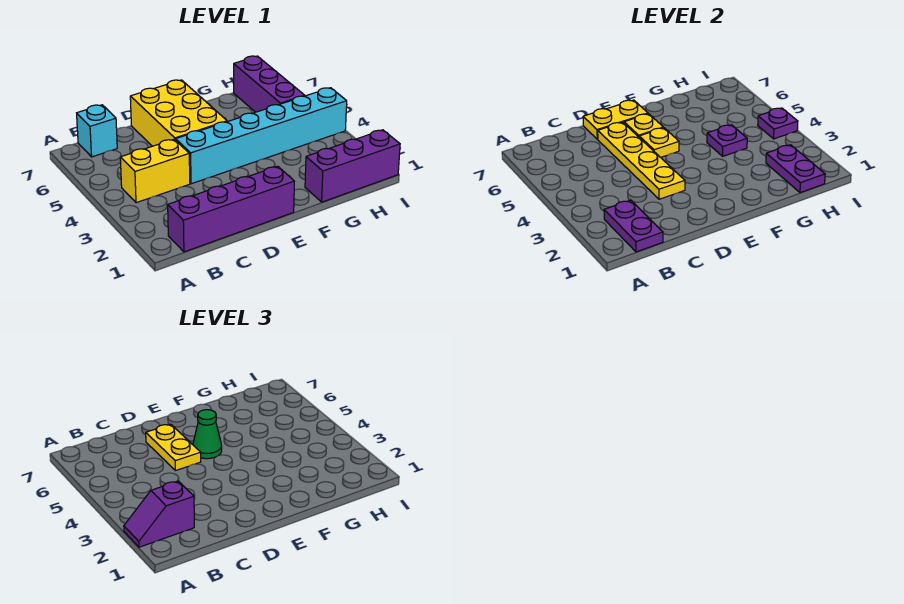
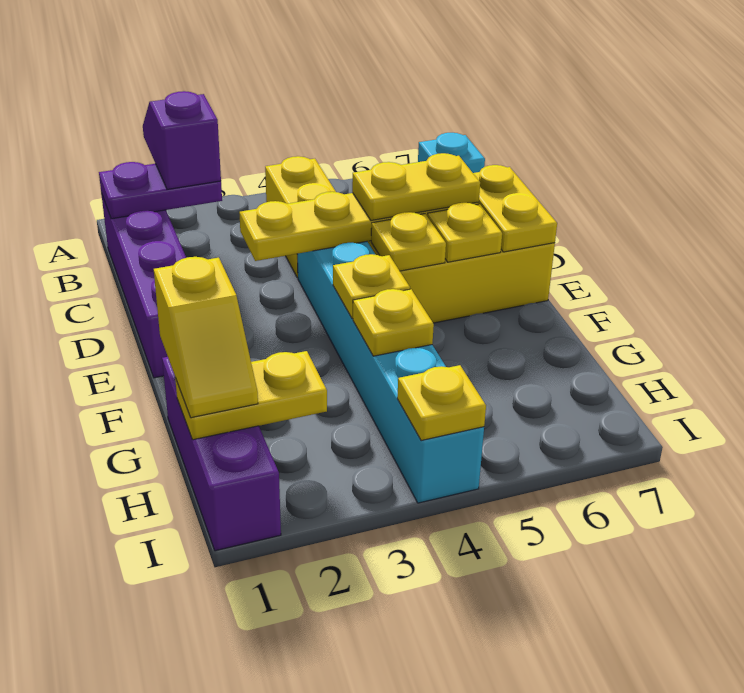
green 1x1 cone [193,410,222,459] -> none
none -> yellow 1x1 plate [333,254,410,319]
none -> yellow 1x2 slope [154,257,258,418]
purple 1x1 plate [707,125,747,156] -> yellow 1x1 plate [353,289,434,356]
purple 1x2 plate [766,145,825,193] -> yellow 1x2 plate [175,351,327,440]
purple 1x3 brick [234,56,305,112] -> none
purple 1x1 plate [758,108,798,139] -> yellow 1x1 plate [397,365,486,441]

